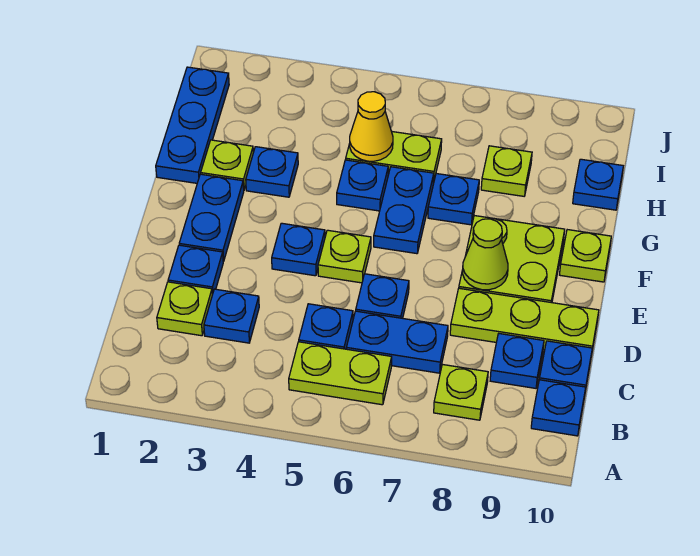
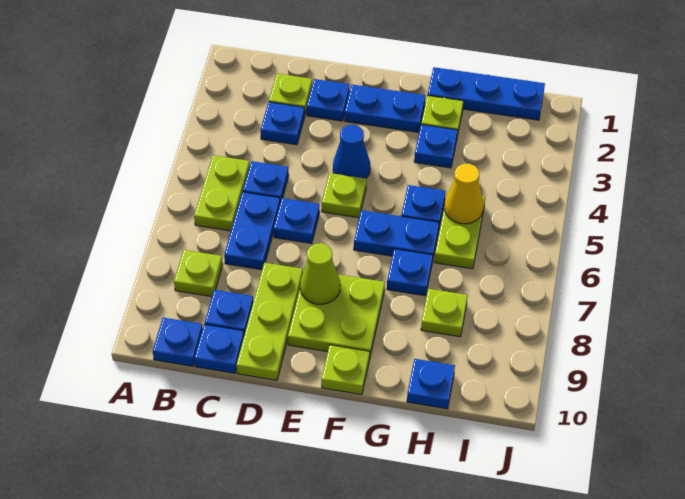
blue 1x1 plate [272,223,325,276] -> blue 1x1 cone [333,125,370,178]

